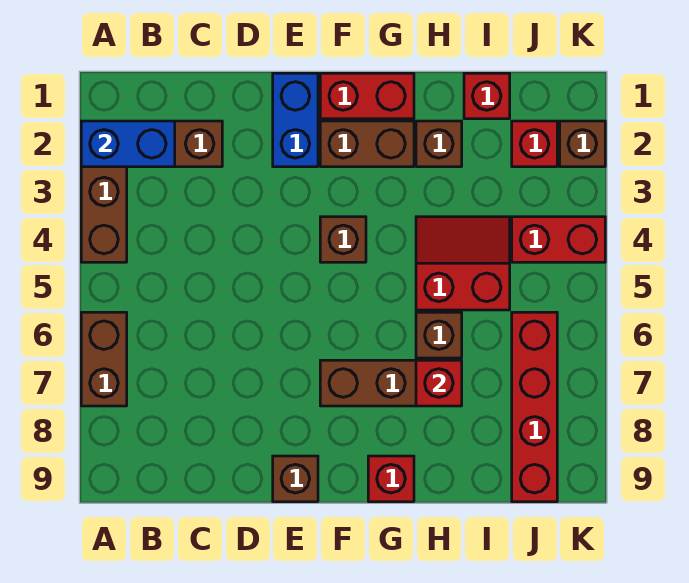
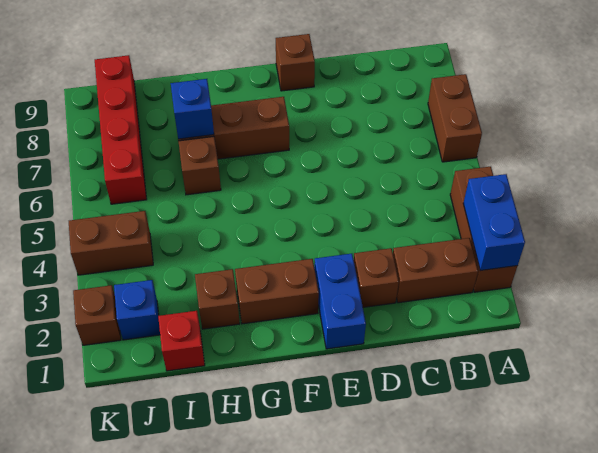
blue 1x2 brick [81,121,175,167] -> blue 1x2 brick turned to [463,174,525,271]
red 1x2 brick [320,73,414,119] -> none
brown 1x1 brick [320,217,366,262] -> brown 1x1 brick moved to [354,248,399,307]
red 1x1 brick [368,456,414,502] -> none
red 2x2 slope [416,217,510,310] -> none
red 1x1 brick [416,360,462,406] -> blue 1x1 brick [171,79,214,139]
red 1x1 brick [512,121,557,167] -> blue 1x1 brick [114,280,160,340]
red 1x2 brick [512,217,605,262] -> brown 1x2 brick [69,211,153,275]

